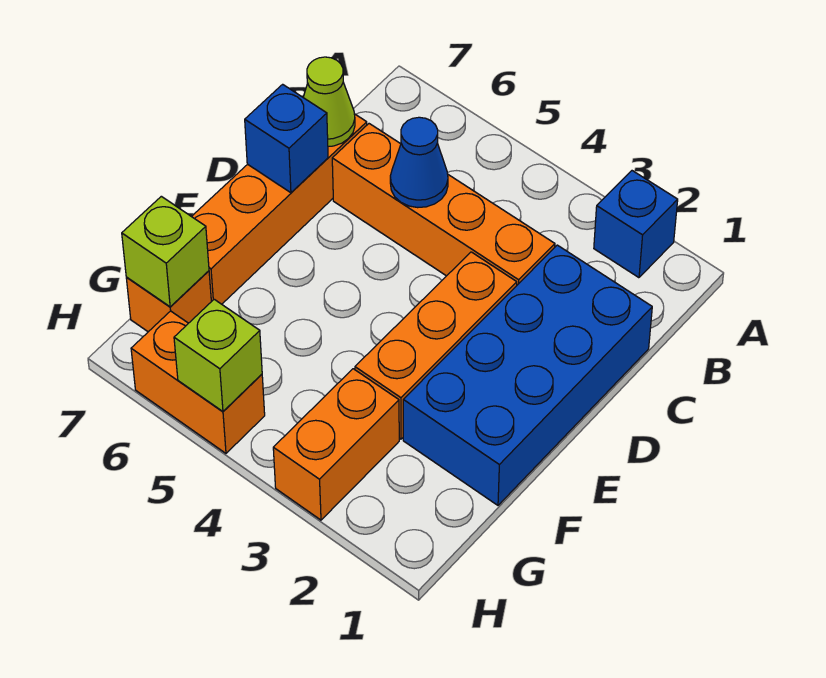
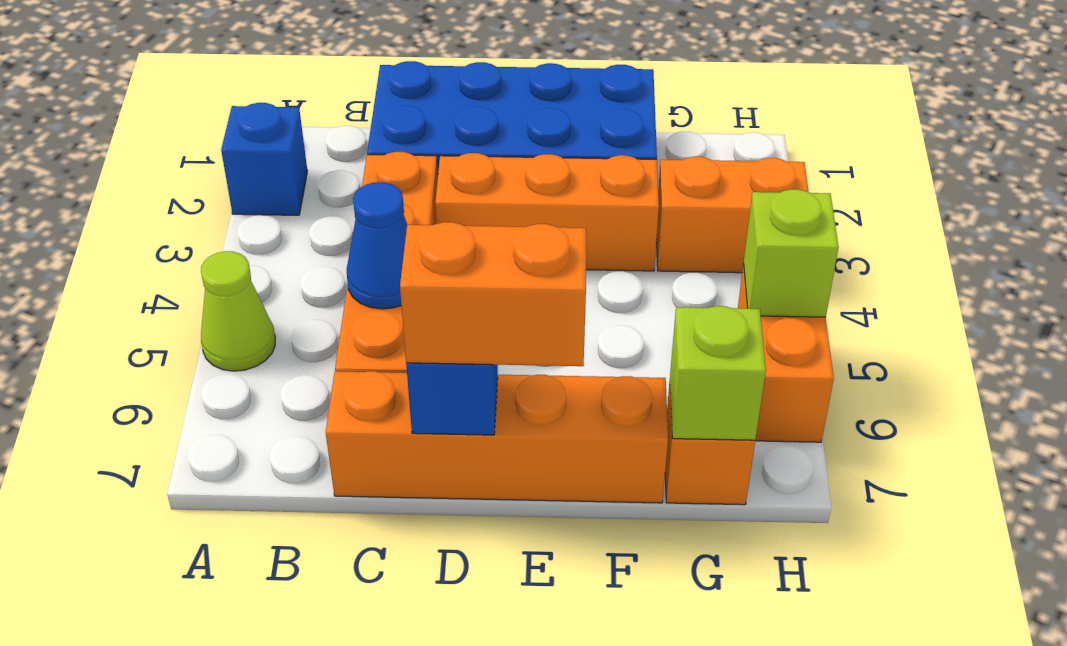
lime 1x1 cone [303,57,355,146] -> lime 1x1 cone moved to [201,251,275,371]
none -> orange 1x2 brick [400,222,586,366]

